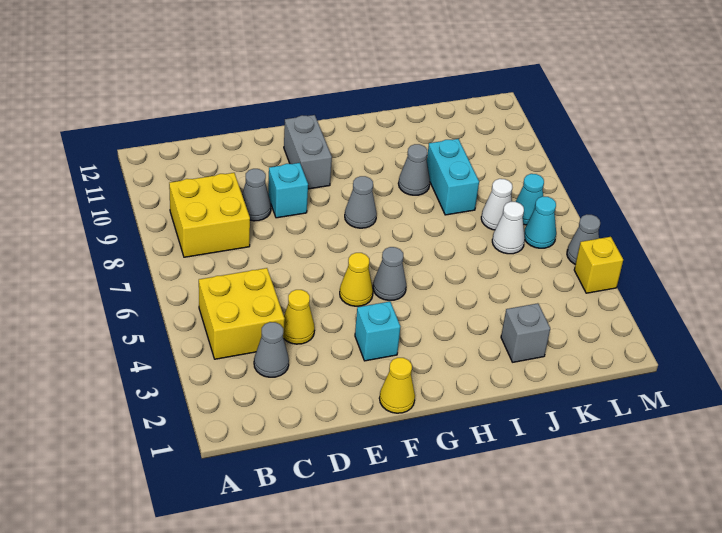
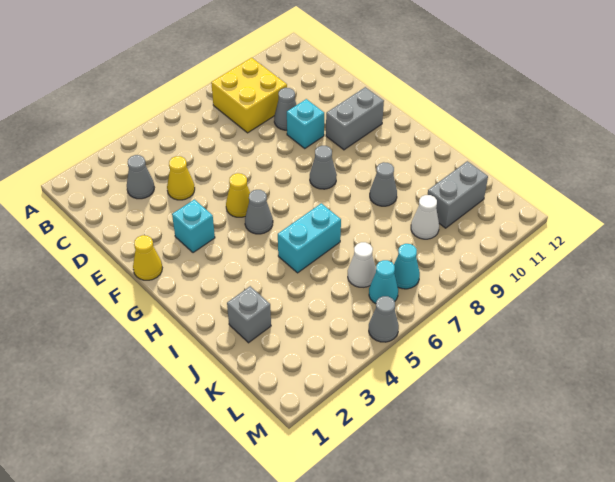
yellow 2x2 brick [199,268,285,359] -> none
cyan 1x2 brick [427,139,479,215] -> cyan 1x2 brick moved to [278,203,341,273]
white 1x1 cone [481,179,513,230] -> white 1x1 cone moved to [411,195,439,239]
none -> grey 1x2 brick [428,161,488,228]
yellow 1x1 brick [574,237,623,293] -> none

